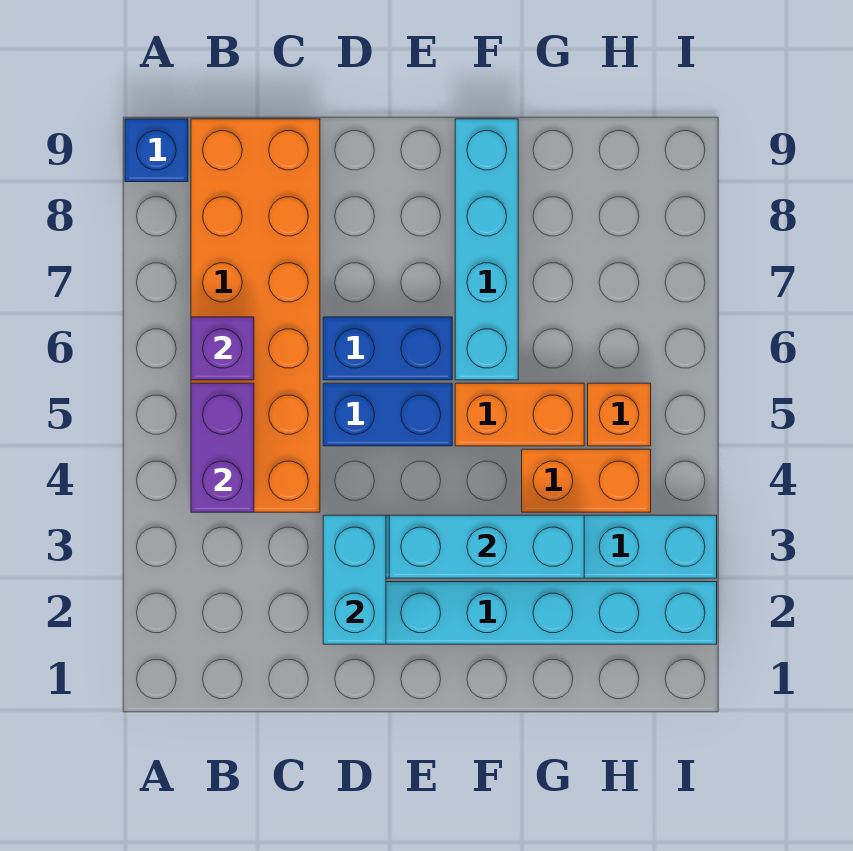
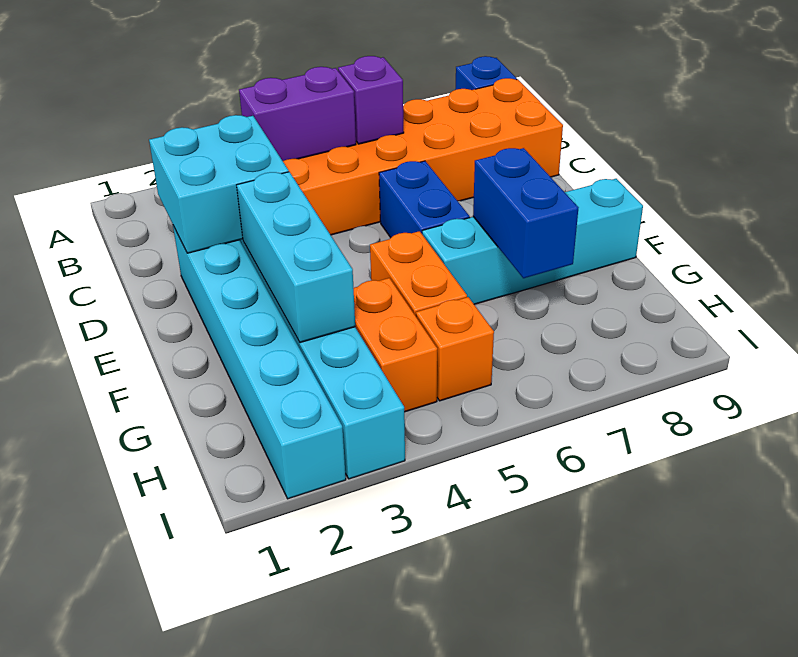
cyan 1x2 brick [323,515,386,644] -> cyan 2x2 brick [149,115,289,253]
blue 1x2 brick [323,383,452,446] -> blue 1x2 brick moved to [473,148,579,278]

